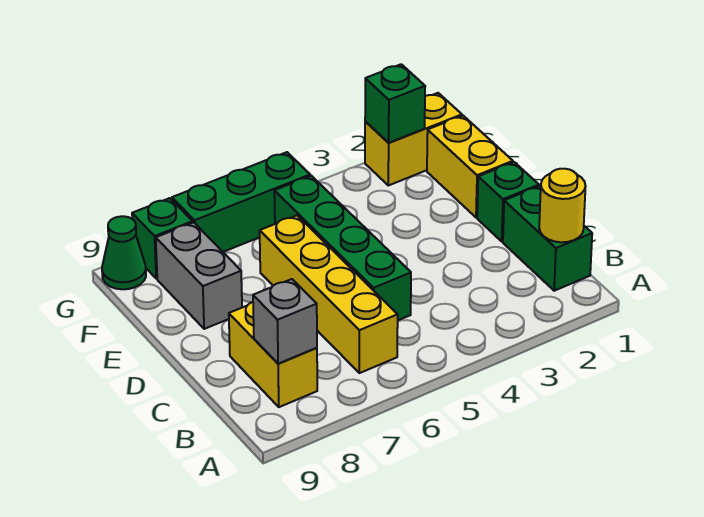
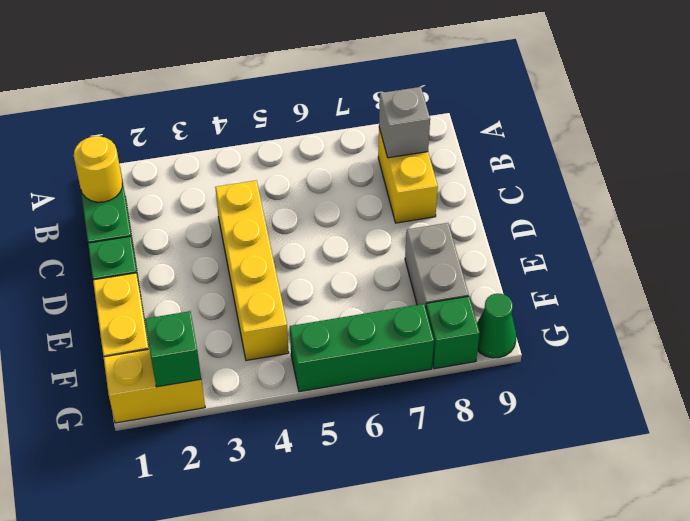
yellow 1x4 brick [260,215,398,373] -> yellow 1x4 brick moved to [215,180,289,360]
green 1x4 brick [274,176,411,320] -> none

